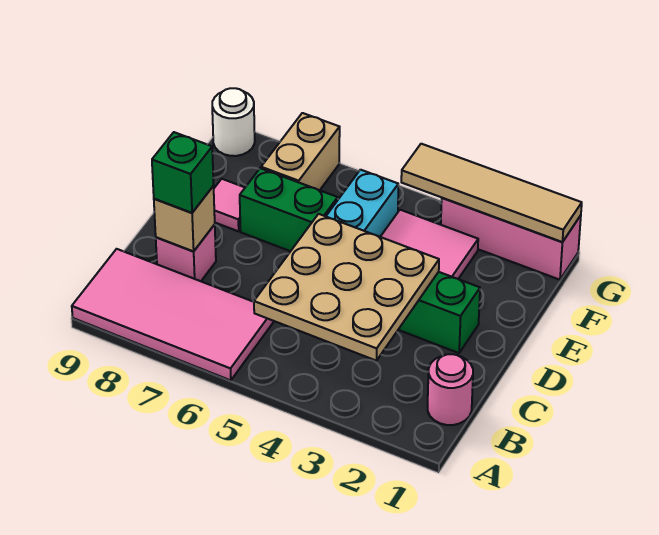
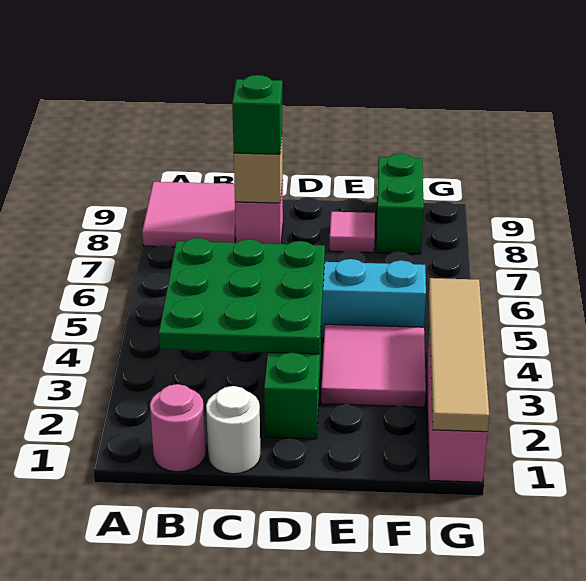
pink 2x4 tile [72,249,274,380] -> pink 2x2 tile [142,182,236,247]
tan 3x3 plate [254,214,439,361] -> green 3x3 plate [159,238,325,354]
green 1x2 brick [240,168,338,251] -> green 1x2 brick moved to [376,154,424,254]
tan 1x2 brick [261,113,340,190] -> none
white 1x1 round brick [212,88,255,156] -> white 1x1 round brick moved to [206,386,260,474]

